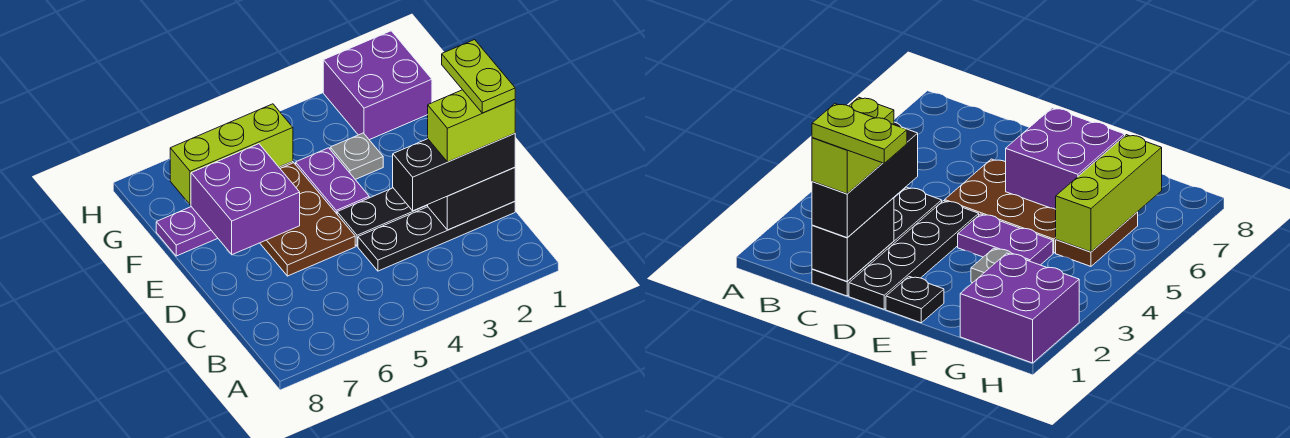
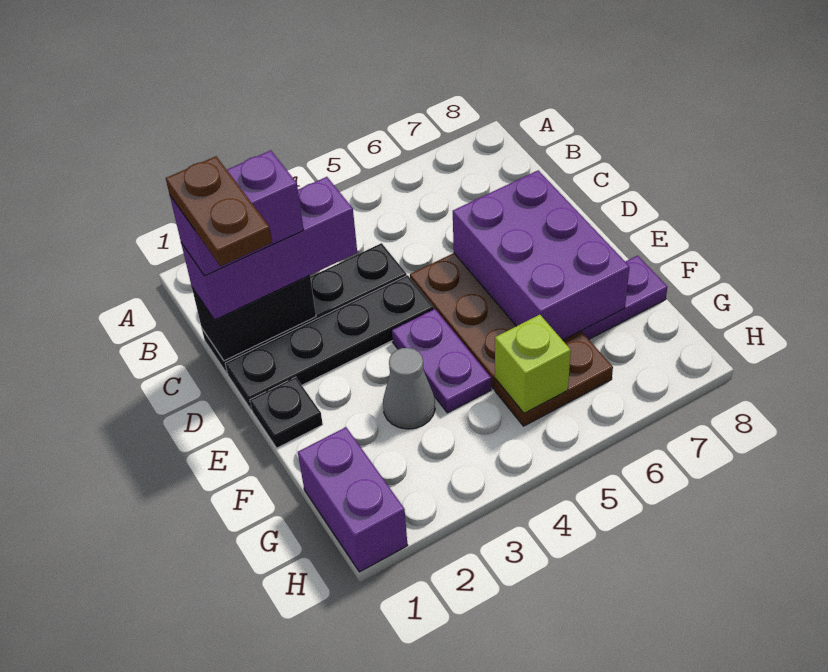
black 1x3 brick [393,134,515,211] -> purple 1x3 brick [181,177,357,320]
lime 1x2 brick [428,90,515,162] -> purple 1x2 brick [170,150,304,276]
lime 1x2 plate [442,40,515,113] -> brown 1x2 plate [166,156,272,266]
purple 2x2 brick [191,144,300,255] -> purple 2x3 brick [453,170,630,340]
grey 1x1 plate [330,133,383,179] -> grey 1x1 cone [383,348,435,429]
purple 2x2 brick [323,31,432,140] -> purple 1x2 brick [298,427,408,572]
lime 1x3 brick [170,104,293,205] -> lime 1x1 brick [495,315,571,413]

